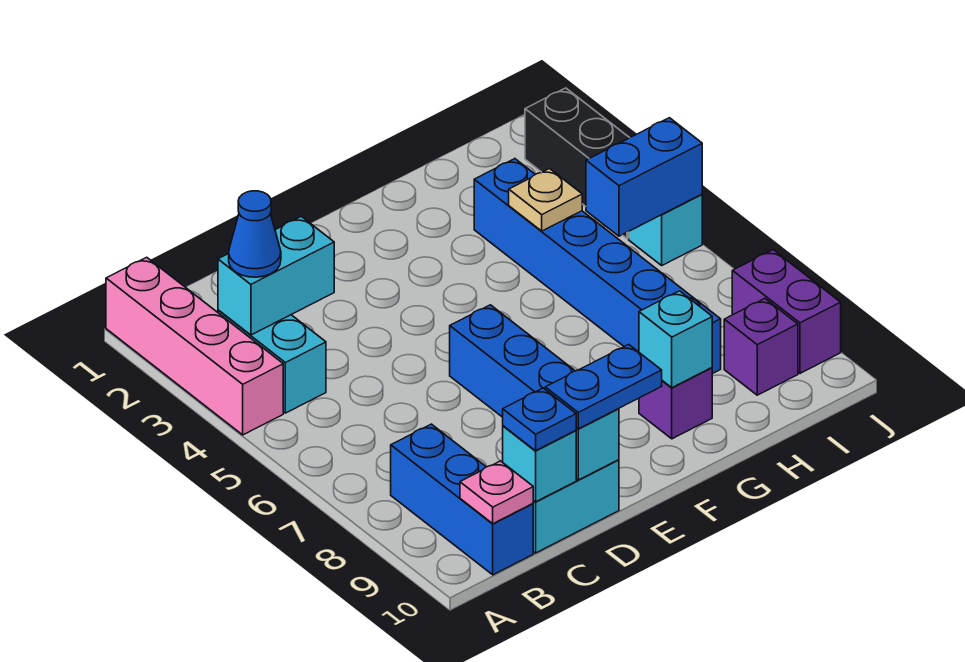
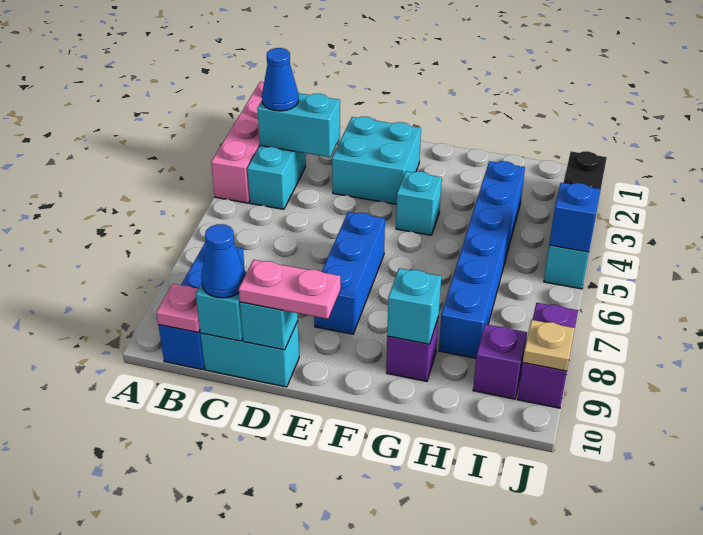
blue 1x1 plate [503,388,576,451] -> blue 1x1 cone [201,224,246,298]
none -> cyan 2x2 brick [332,117,421,204]
blue 1x2 plate [545,344,662,429] -> pink 1x2 plate [239,260,341,319]
none -> cyan 1x1 brick [396,171,442,235]
tan 1x1 plate [509,169,582,231] -> tan 1x1 plate moved to [523,320,575,371]
blue 1x2 brick [586,118,702,236] -> blue 1x1 brick [549,183,601,252]

